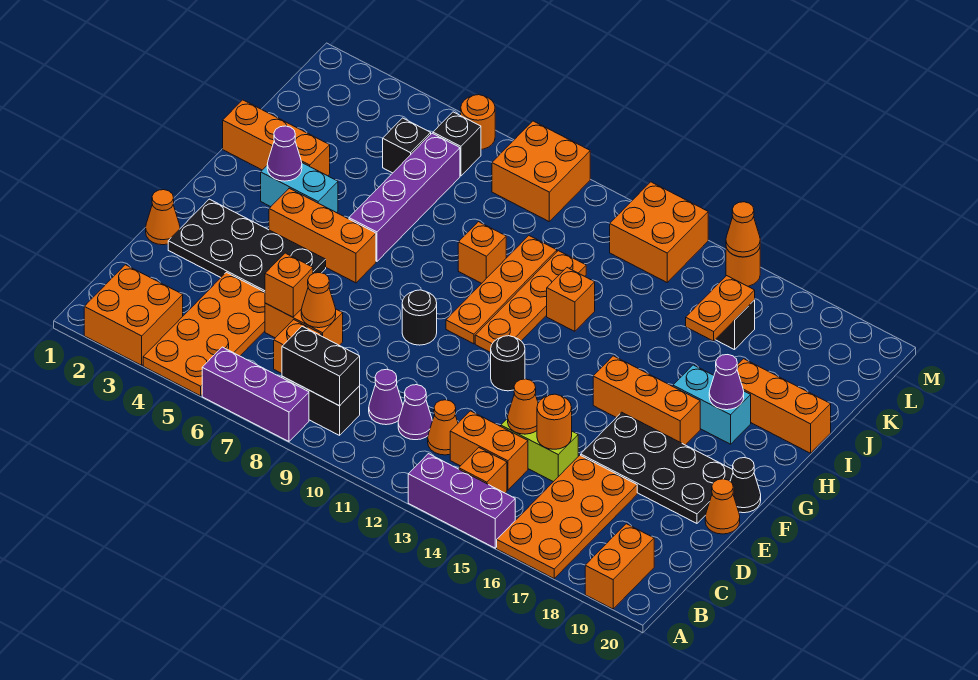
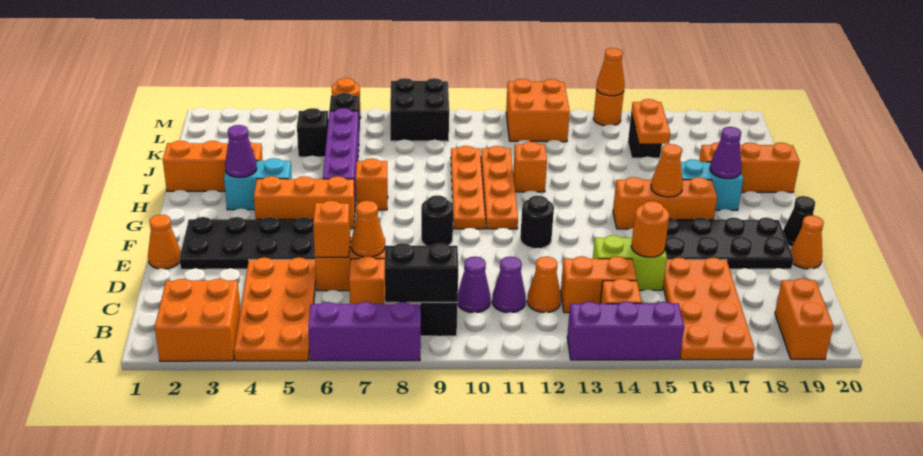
orange 1x1 cone [508,379,538,434] -> orange 1x1 cone moved to [651,144,683,197]
orange 1x1 brick [458,222,506,283] -> orange 1x1 brick moved to [356,158,388,210]
orange 2x2 brick [492,121,590,221] -> black 2x2 brick [390,78,449,141]

